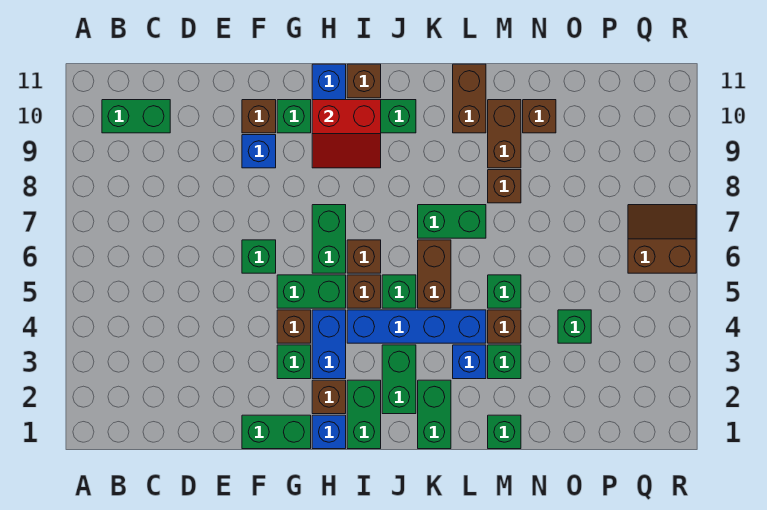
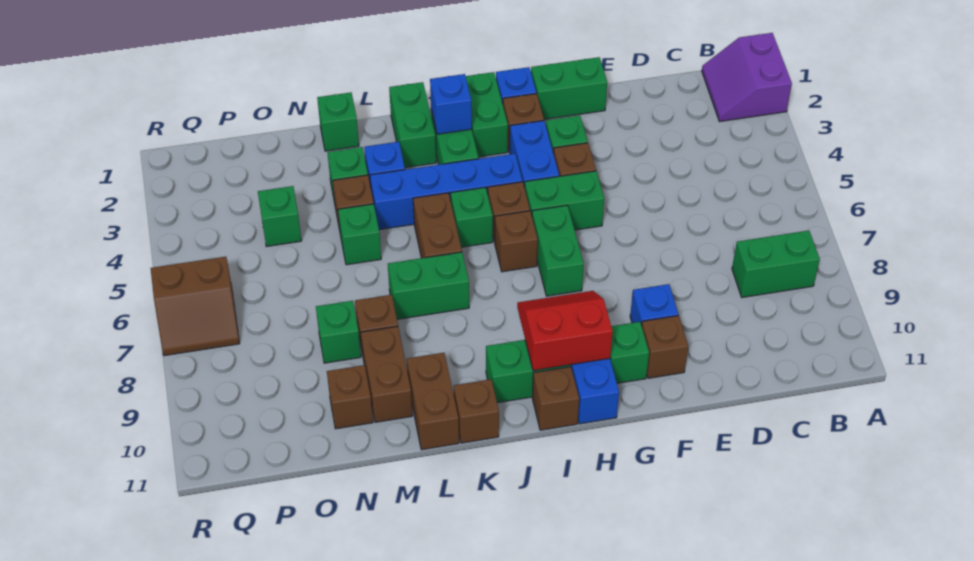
none -> purple 2x2 slope [702,33,792,122]
green 1x2 brick [102,100,170,133] -> green 1x2 brick moved to [732,231,820,297]
green 1x1 brick [242,240,276,273] -> green 1x1 brick moved to [316,301,361,363]
none -> blue 1x1 brick [430,74,472,134]
none -> brown 1x1 brick [454,379,499,443]

